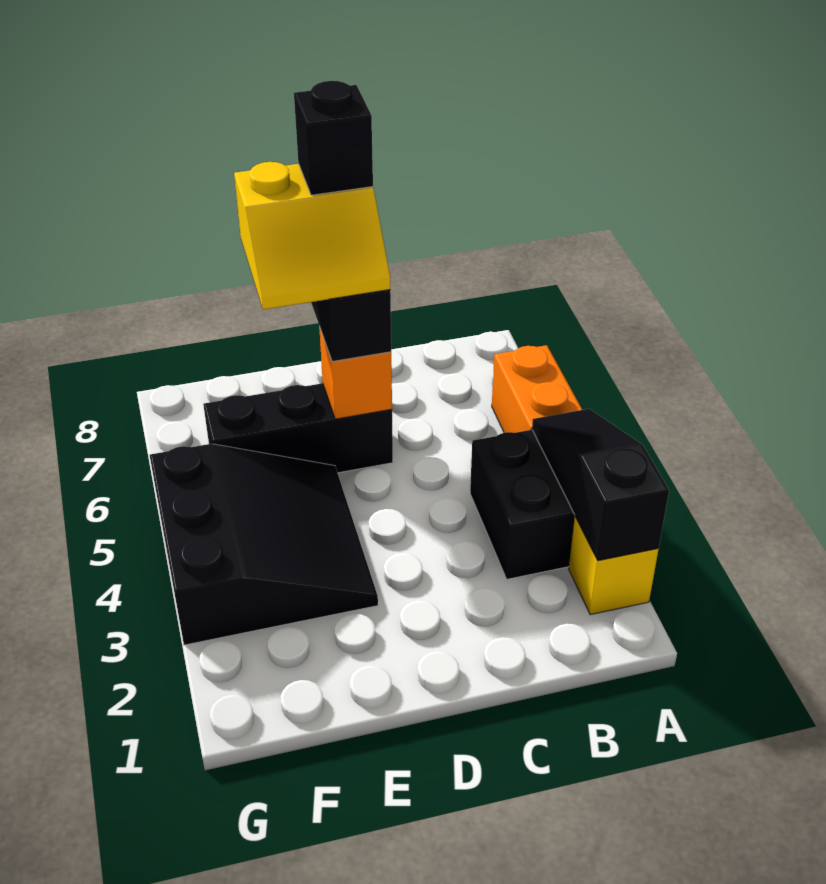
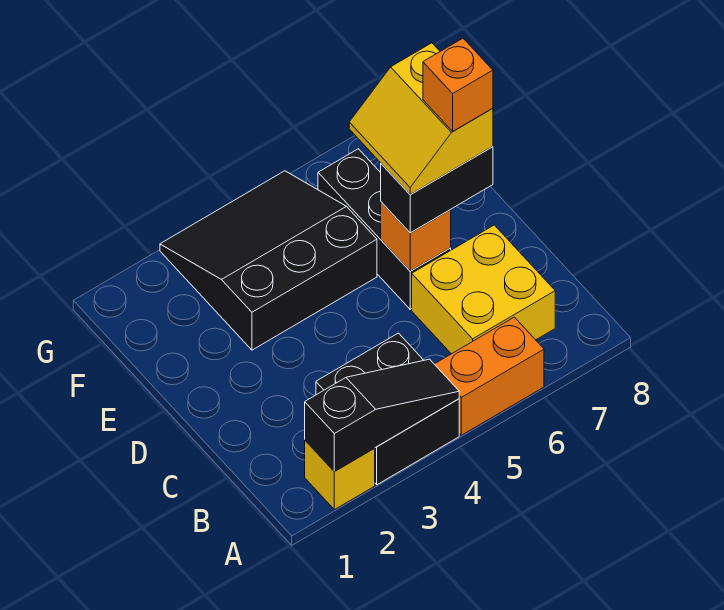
none -> yellow 2x2 brick [412,225,555,354]
black 1x1 brick [294,81,373,195] -> orange 1x1 brick [423,38,493,131]
black 3x3 slope [150,444,378,645] -> black 3x3 slope turned to [160,171,377,350]

